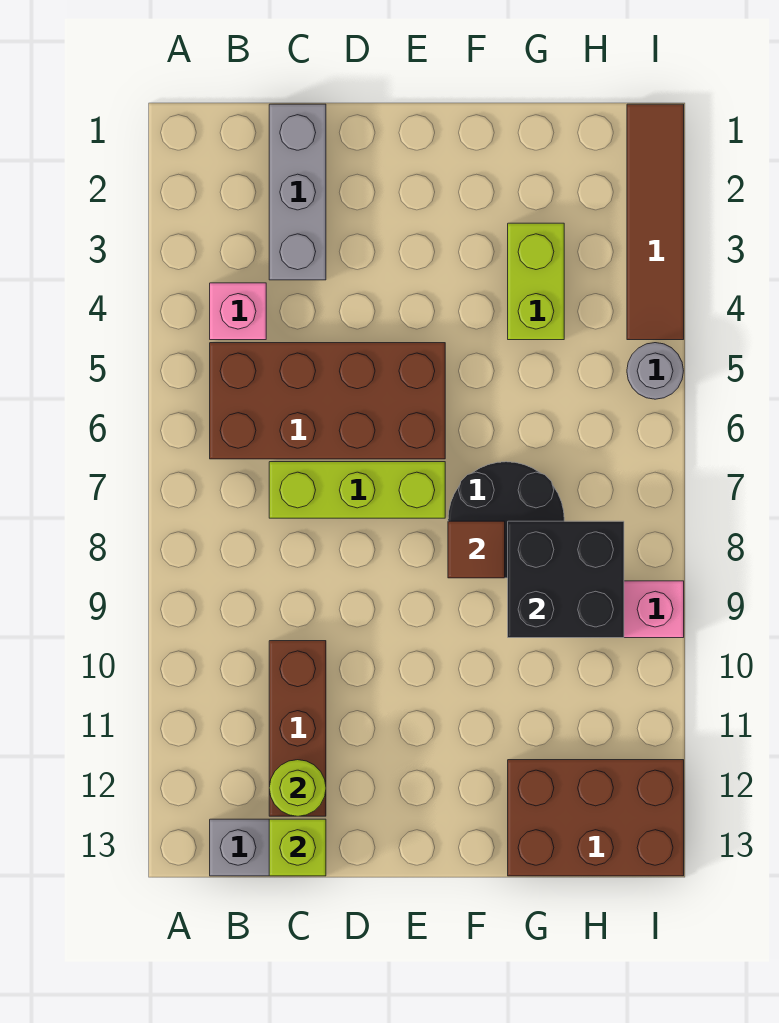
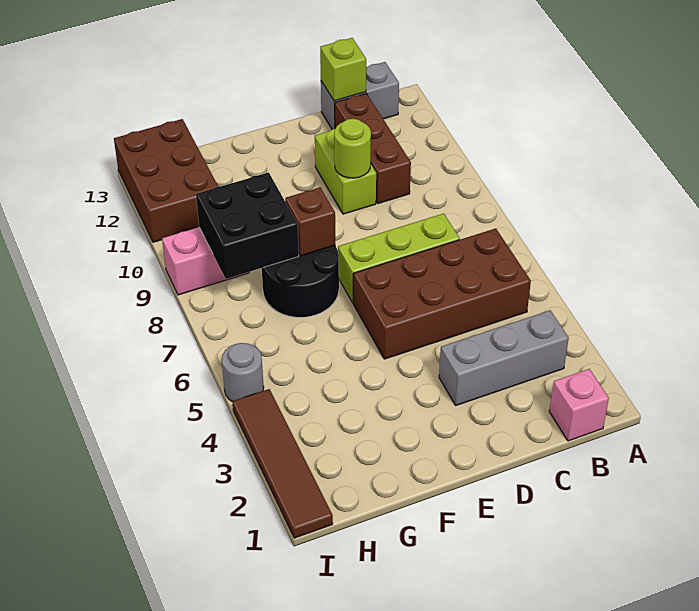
pink 1x1 brick [210,283,266,340] -> pink 1x1 brick moved to [549,369,609,441]
grey 1x3 brick [269,104,326,280] -> grey 1x3 brick turned to [439,310,569,405]
lime 1x1 round brick [269,760,326,816] -> lime 1x1 round brick moved to [334,119,371,178]
brown 1x1 tile [448,521,505,578] -> brown 1x1 brick [285,187,335,256]
lime 1x2 brick [508,223,564,340] -> lime 1x2 brick moved to [315,129,376,214]
brown 2x3 brick [508,760,684,876] -> brown 2x3 brick turned to [114,119,218,242]

